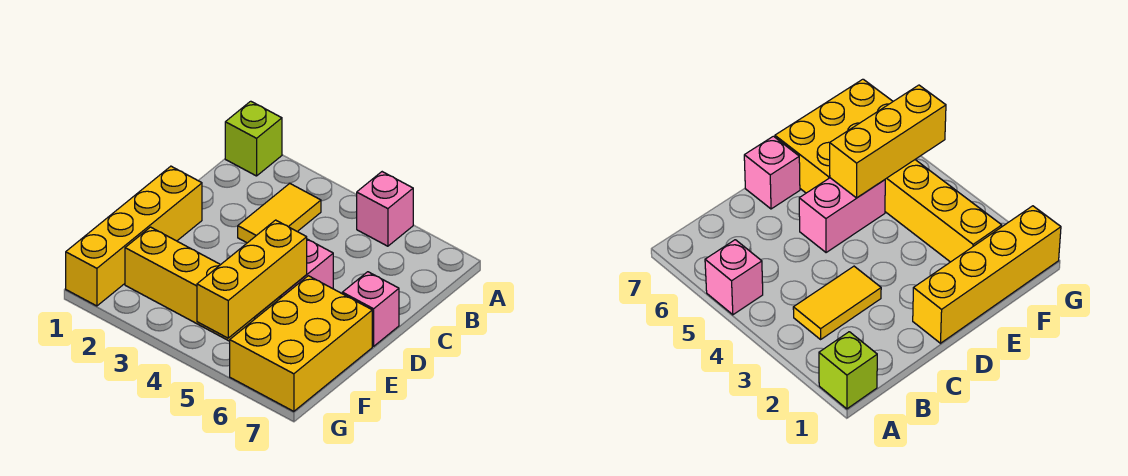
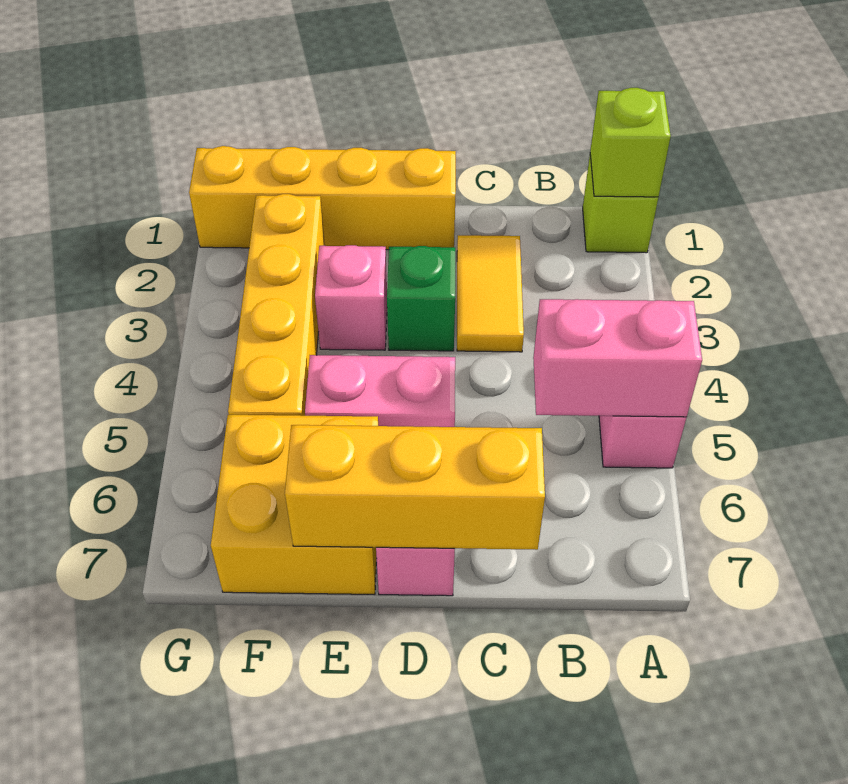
none -> lime 1x1 brick [590,88,671,197]
none -> pink 1x2 brick [533,299,702,417]
yellow 1x2 tile [238,183,321,243] -> yellow 1x2 tile turned to [457,235,524,352]
none -> green 1x1 brick [387,246,455,351]
none -> pink 1x1 brick [315,245,387,350]
yellow 1x3 brick [197,220,307,338] -> yellow 1x3 brick moved to [285,425,545,550]
yellow 2x3 brick [230,276,372,411] -> yellow 2x2 brick [211,415,378,594]

